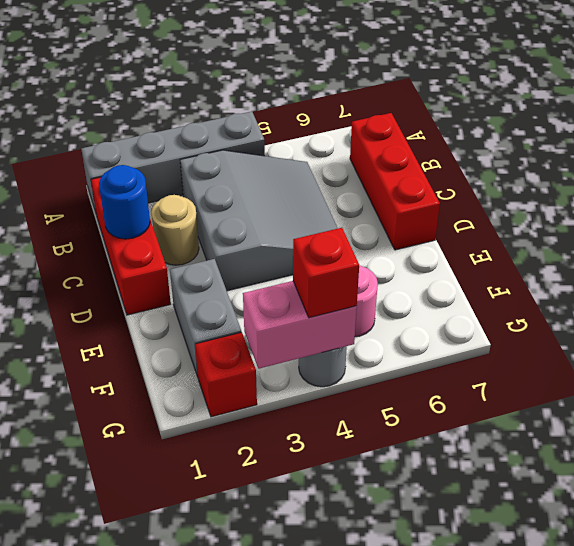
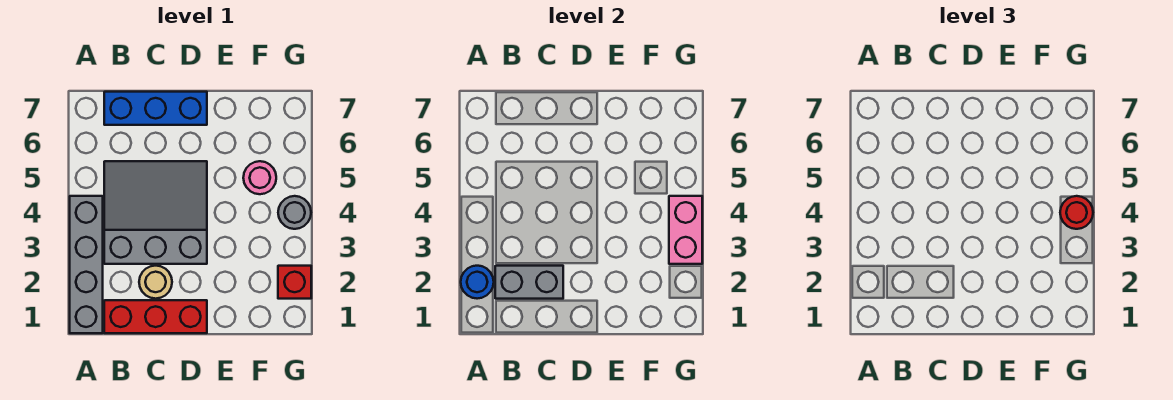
red 1x3 brick [350,113,440,250] -> blue 1x3 brick [104,92,207,125]
blue 1x1 round brick [99,165,150,239] -> blue 1x1 round brick moved to [461,266,494,299]
grey 1x2 brick [170,259,241,377] -> grey 1x2 brick moved to [495,266,563,299]
red 1x1 brick [293,228,359,318] -> red 1x1 round brick [1060,196,1093,229]

